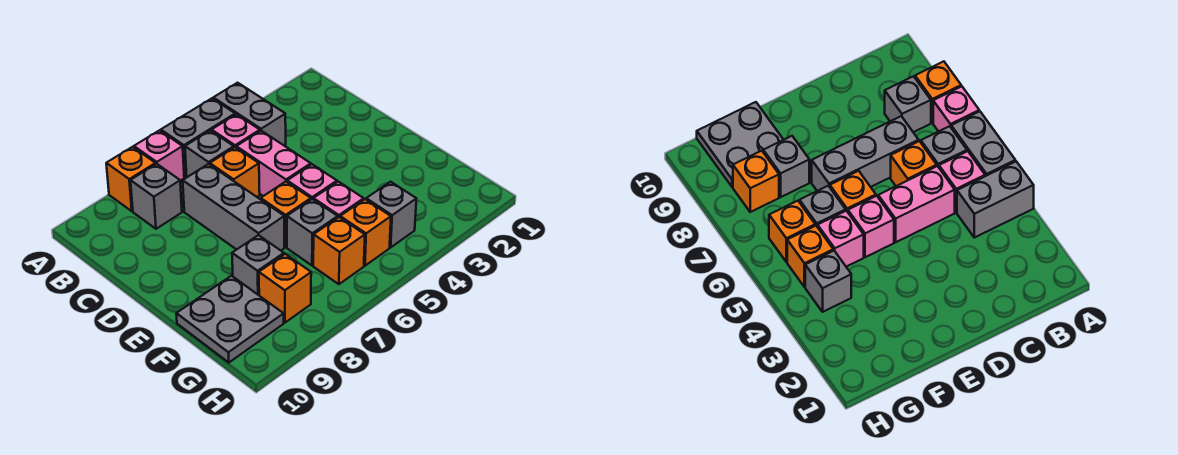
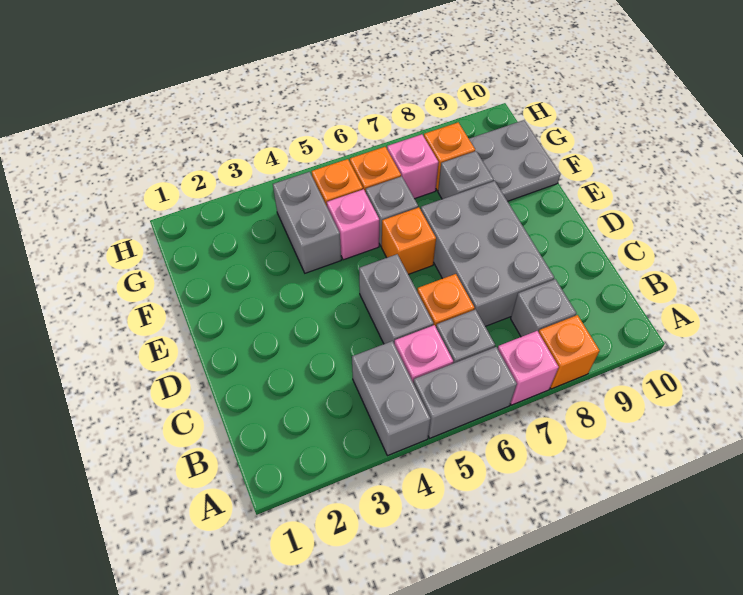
pink 1x2 brick [236,131,311,196] -> grey 1x2 brick [359,254,434,344]
grey 1x3 brick [183,164,284,250] -> grey 2x3 brick [421,181,554,326]
pink 1x1 brick [287,164,337,199] -> pink 1x1 brick moved to [387,134,439,199]
grey 1x1 brick [366,182,416,247] -> grey 1x2 brick [273,172,341,273]

